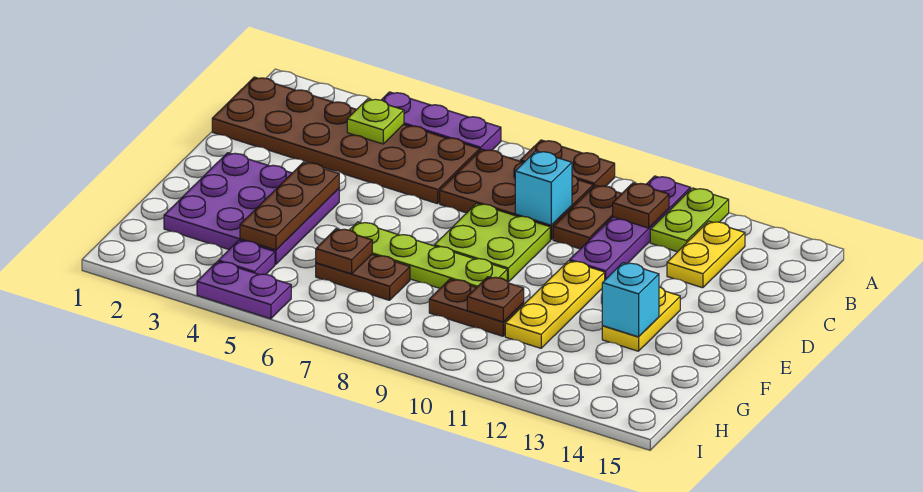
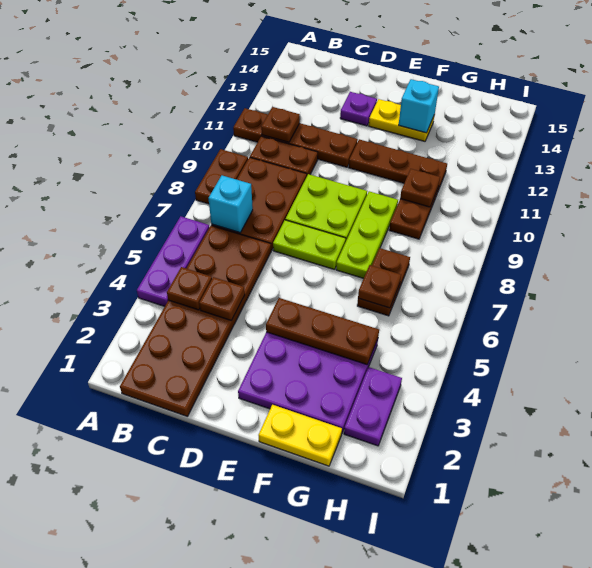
purple 1x4 plate [570,176,691,280] -> brown 1x4 plate [233,108,358,167]
lime 1x2 plate [650,188,729,252] -> lime 1x2 plate moved to [273,220,346,270]
lime 1x1 plate [347,99,404,144] -> brown 1x1 plate [167,267,212,310]
yellow 1x2 plate [667,221,745,288] -> yellow 1x2 plate moved to [259,405,342,466]
none -> brown 1x1 plate [199,277,245,320]
cyan 1x1 brick [515,151,572,225] -> cyan 1x1 brick moved to [208,175,253,233]
yellow 1x3 plate [505,261,605,348] -> brown 1x3 plate [349,139,447,191]
lime 1x4 plate [350,222,507,288] -> lime 1x3 plate [336,191,398,279]
purple 1x1 plate [218,240,275,275] -> purple 1x1 plate moved to [340,92,377,126]
purple 1x2 plate [197,261,291,319] -> purple 1x2 plate moved to [344,367,402,446]

